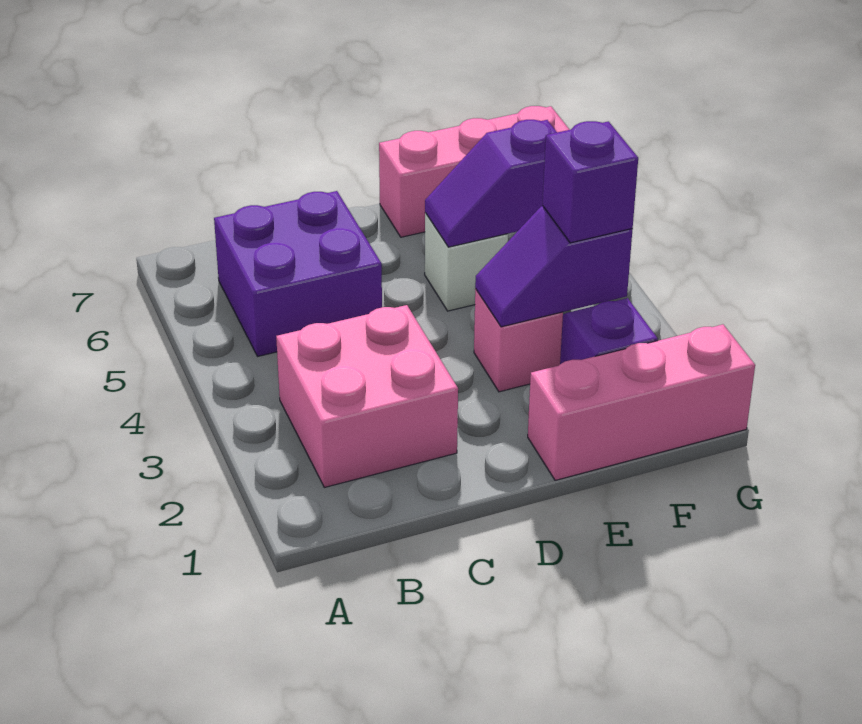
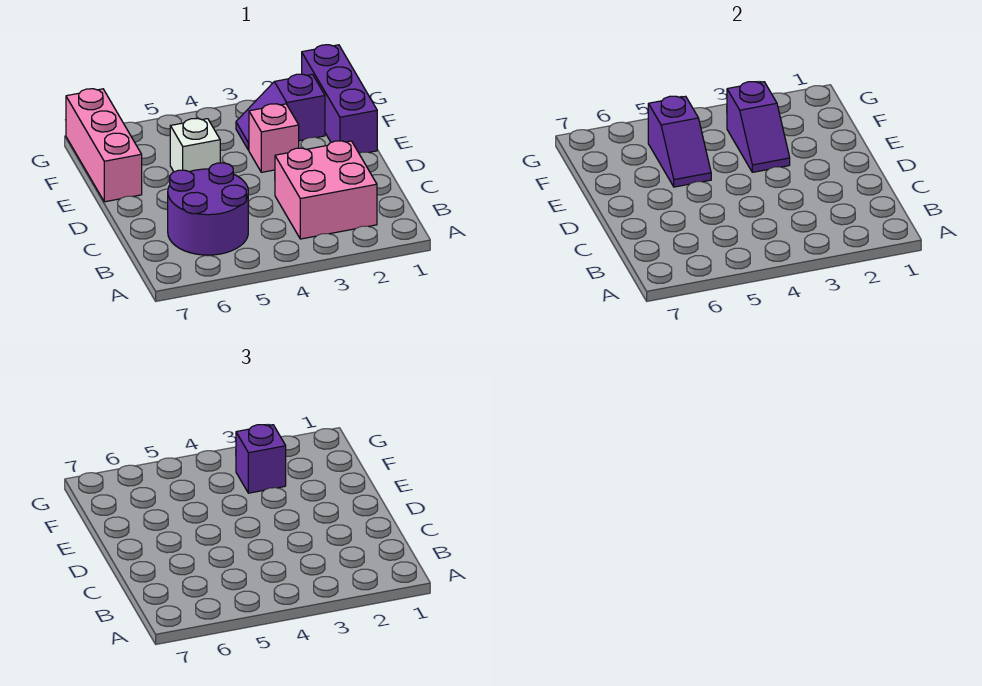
purple 2x2 brick [214,191,382,356] -> purple 2x2 round brick [168,163,248,255]
pink 1x3 brick [528,324,755,480] -> purple 1x3 brick [302,45,377,153]

